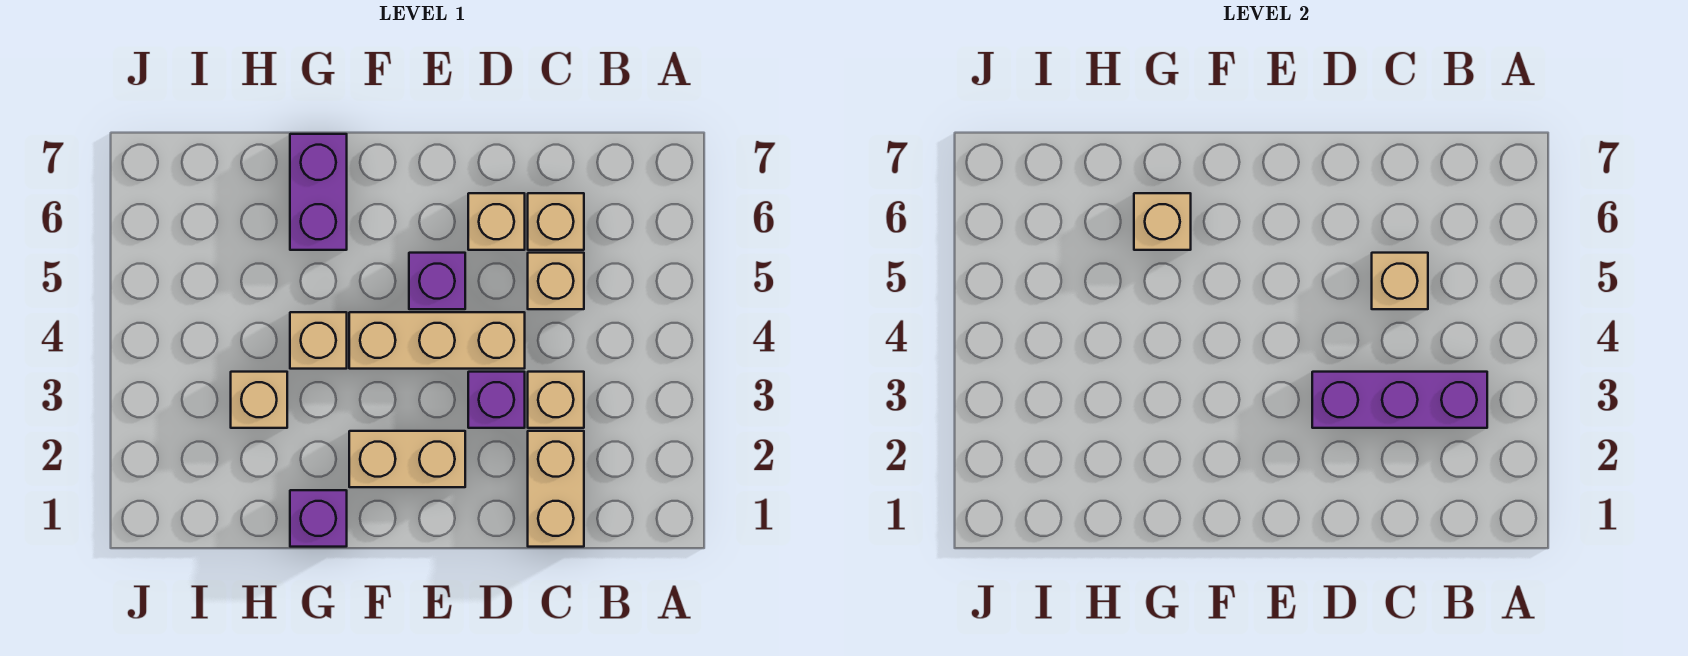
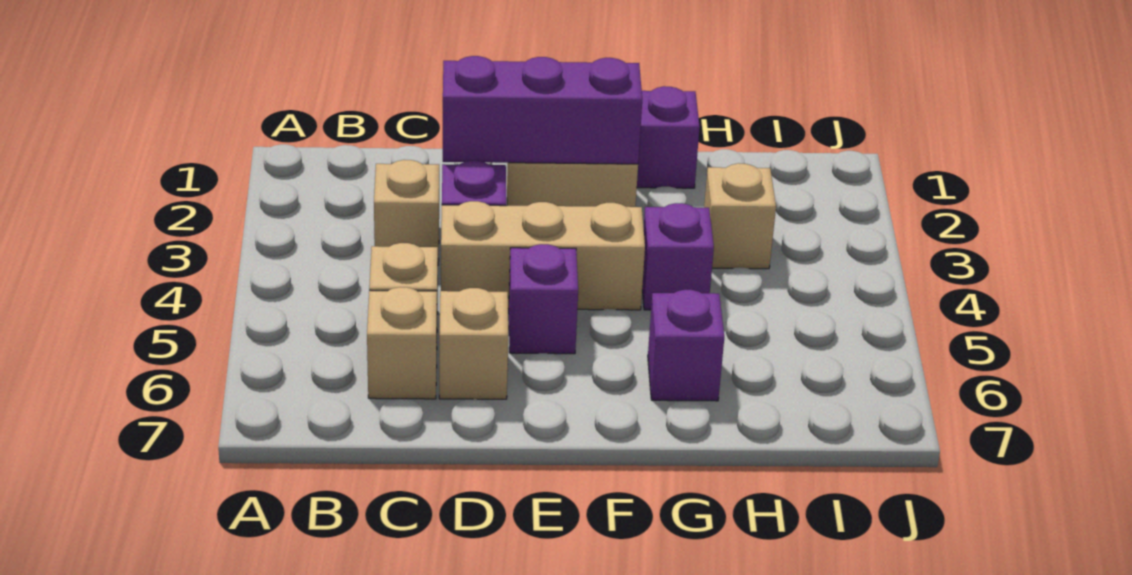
purple 1x3 brick [1312,372,1487,428] -> purple 1x3 brick moved to [443,56,642,164]
tan 1x2 brick [528,431,584,547] -> none
tan 1x1 brick [1372,253,1428,309] -> none
tan 1x1 brick [290,312,347,369] -> purple 1x1 brick [642,203,714,310]
purple 1x2 brick [290,134,347,250] -> purple 1x1 brick [648,290,724,401]
tan 1x1 brick [1134,193,1191,250] -> none

